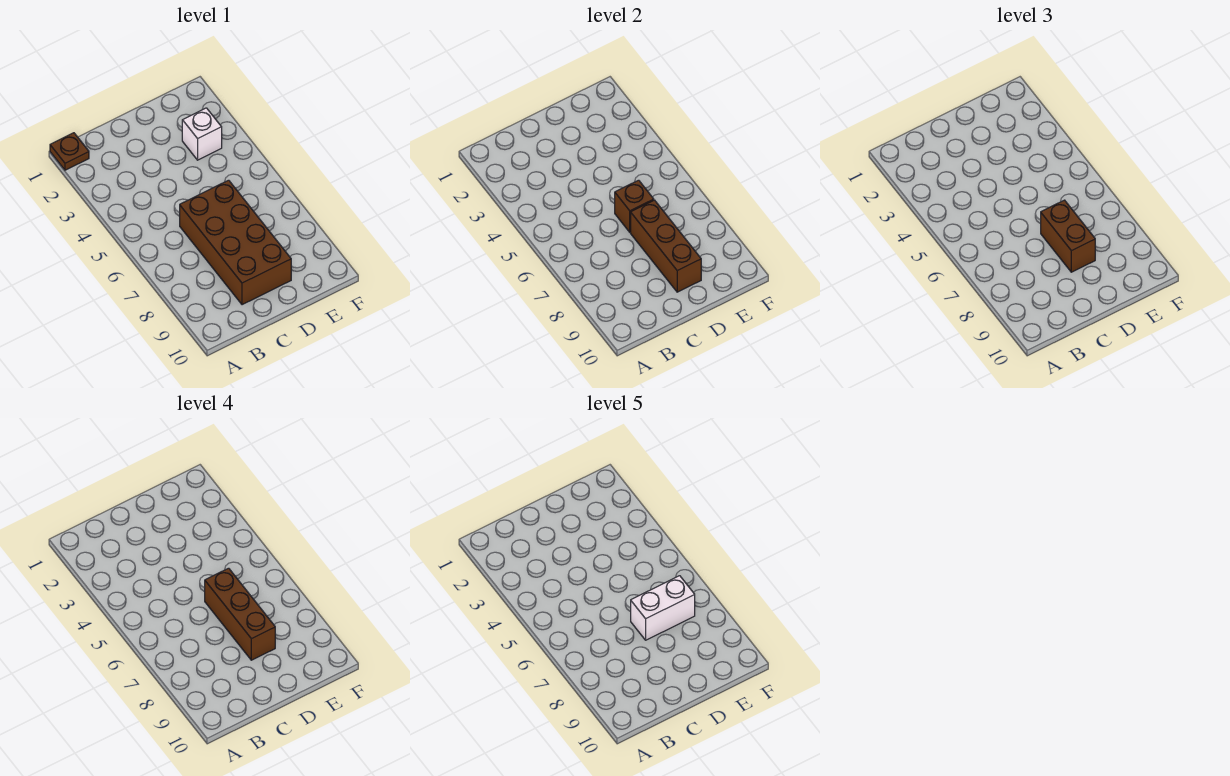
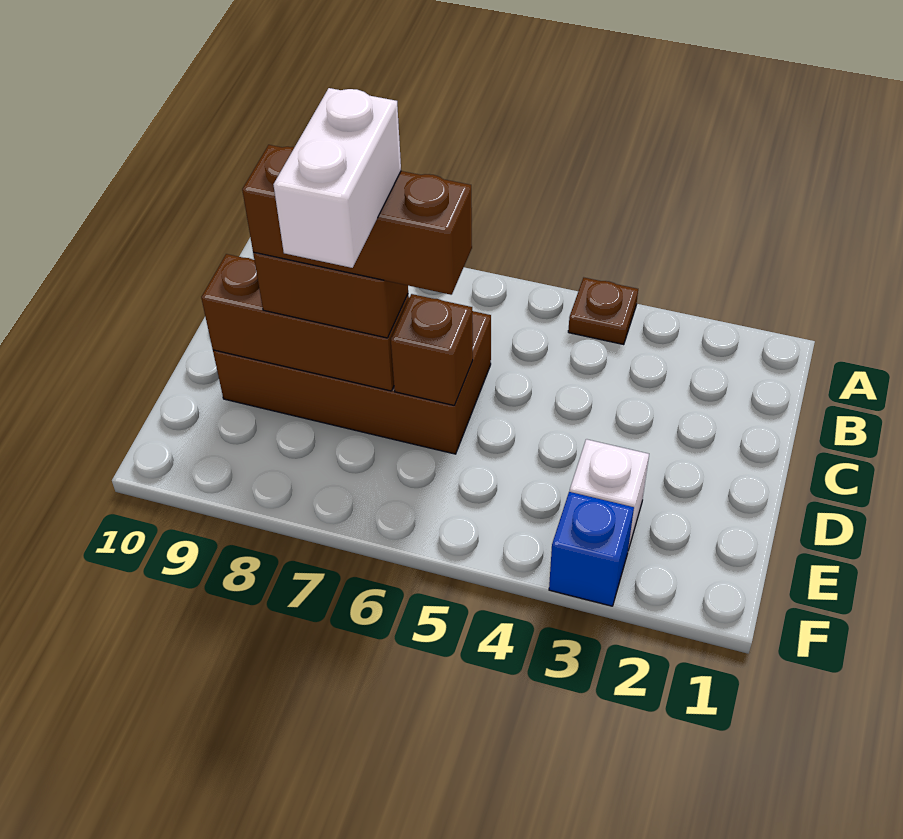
brown 1x1 plate [50,133,89,170] -> brown 1x1 plate moved to [568,278,638,345]
none -> blue 1x1 brick [549,492,634,606]

